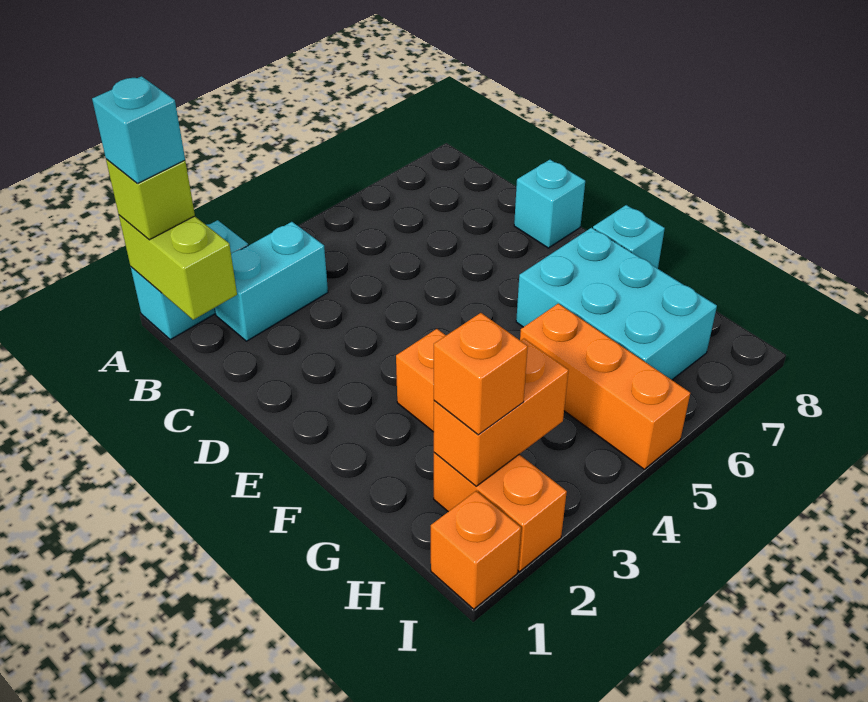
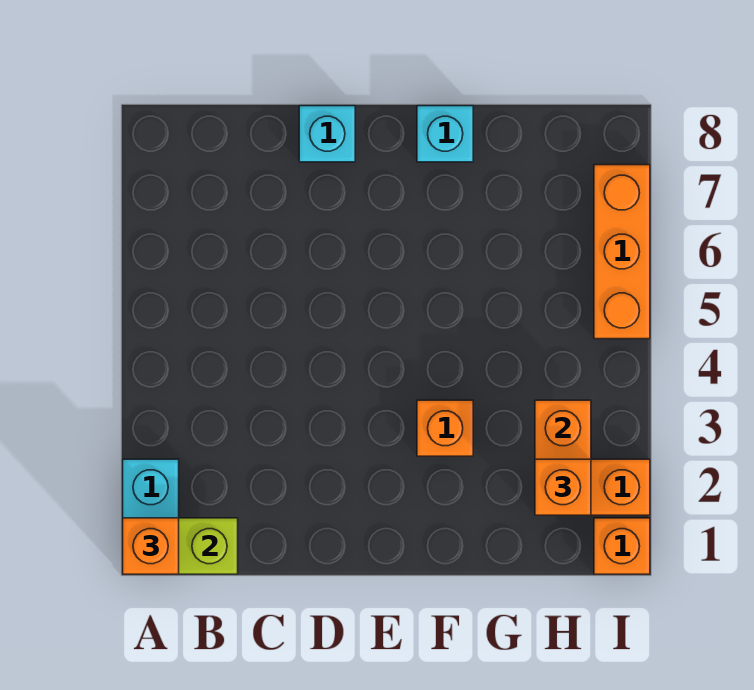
lime 1x1 brick [106,159,195,240] -> orange 1x1 brick [123,518,179,574]
cyan 1x1 brick [92,76,185,184] -> none
cyan 1x2 brick [215,222,328,341] -> none
cyan 2x3 brick [516,228,717,380] -> none
orange 1x3 brick [520,304,690,469] -> orange 1x3 brick turned to [594,165,650,339]

